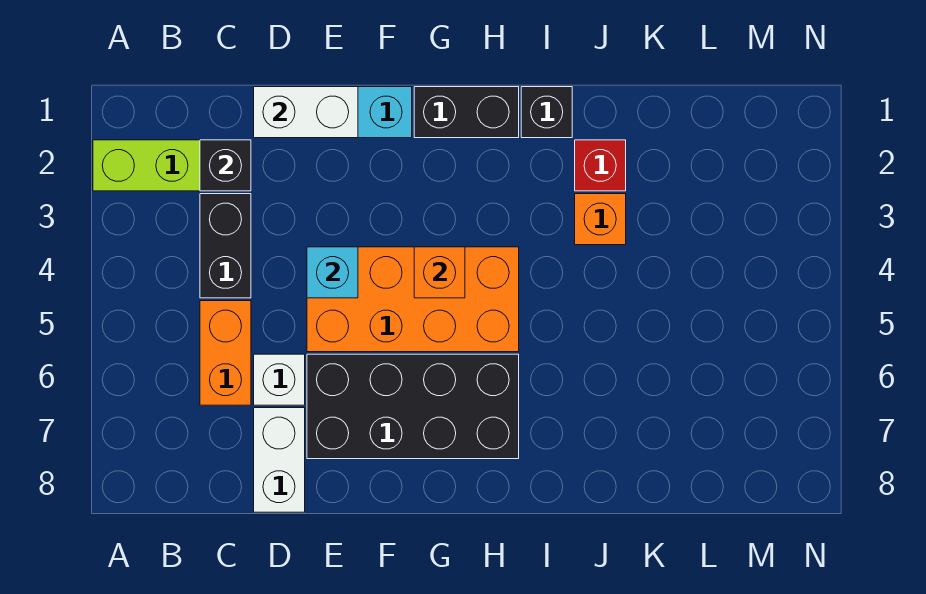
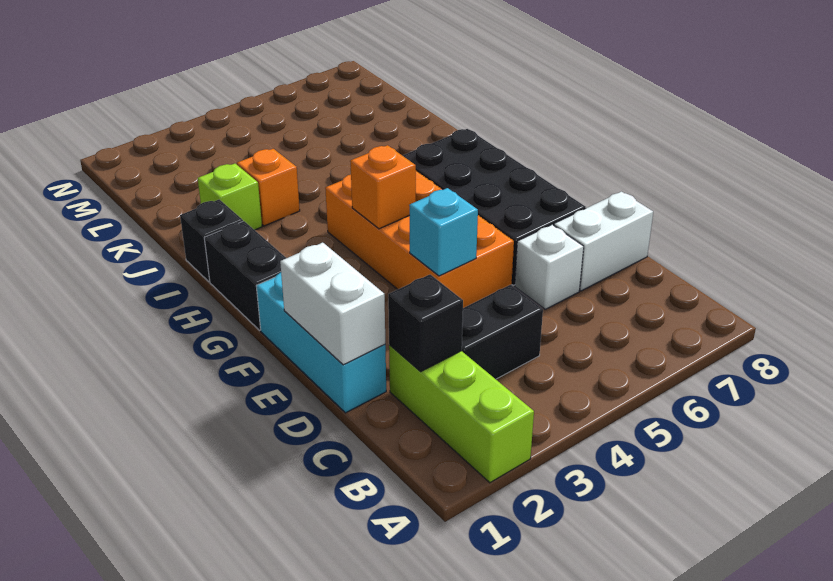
orange 1x2 brick [200,301,251,405] -> none
red 1x1 brick [575,140,626,191] -> lime 1x1 brick [198,164,262,230]

